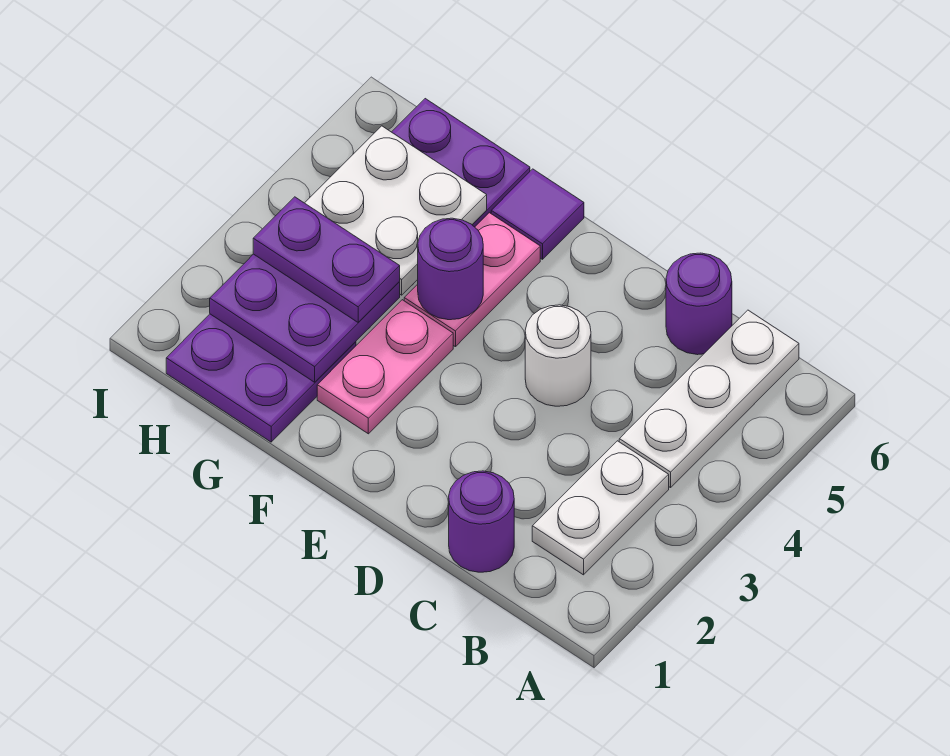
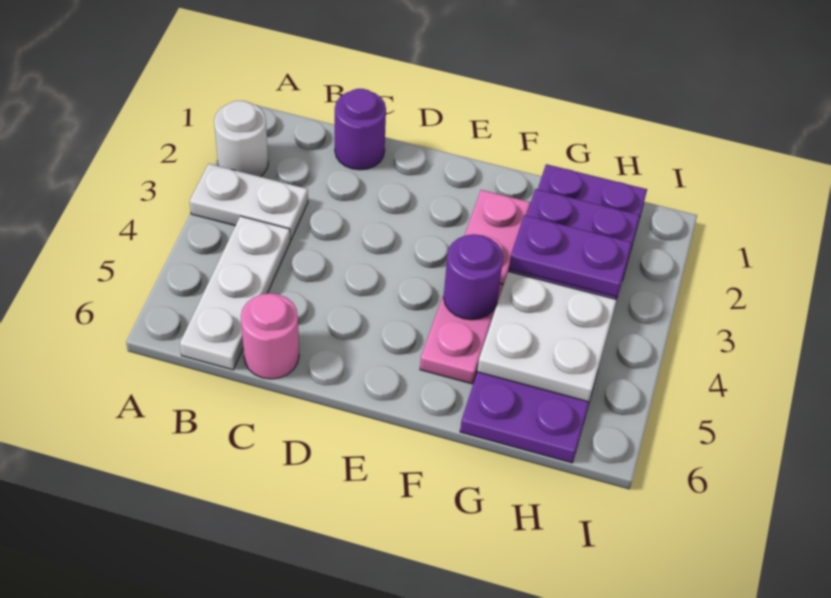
white 1x2 plate [532,441,669,575] -> white 1x2 plate turned to [190,164,308,240]
purple 1x1 round brick [666,253,732,355] -> pink 1x1 round brick [241,293,299,379]
white 1x1 round brick [525,305,591,406] -> white 1x1 round brick moved to [214,101,268,177]
purple 1x1 tile [491,169,584,259] -> none

